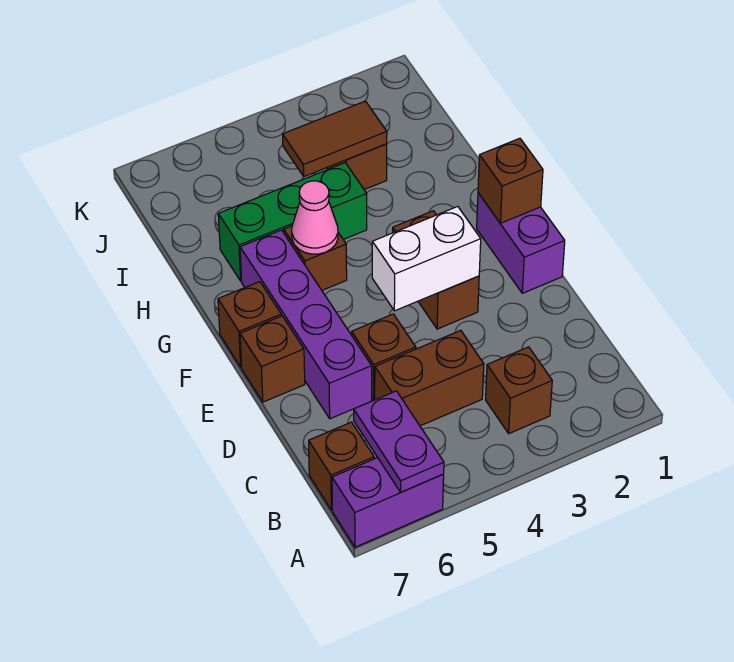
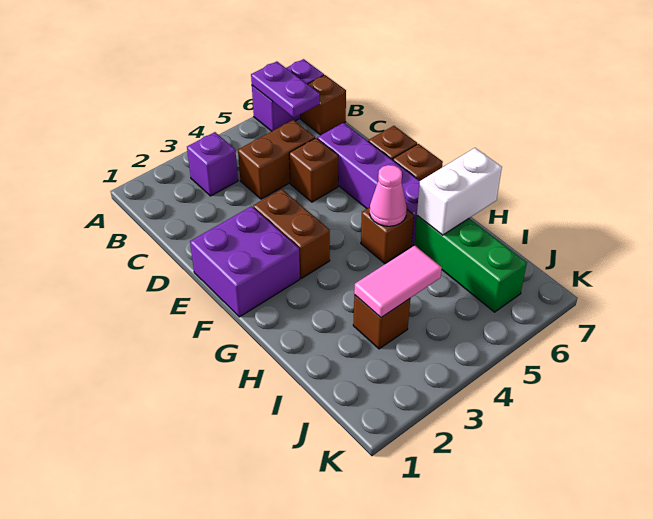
brown 1x1 brick [486,347,552,433] -> purple 1x1 brick [187,132,238,196]
purple 1x2 brick [477,193,565,293] -> purple 2x2 brick [190,206,300,317]
white 1x2 brick [372,207,481,311] -> white 1x2 brick moved to [417,148,502,235]
brown 1x1 brick [478,138,543,223] -> none
green 1x3 brick [218,163,367,281] -> green 1x3 brick turned to [414,216,527,312]
brown 1x2 tile [283,101,387,177] -> pink 1x2 tile [354,245,442,318]

